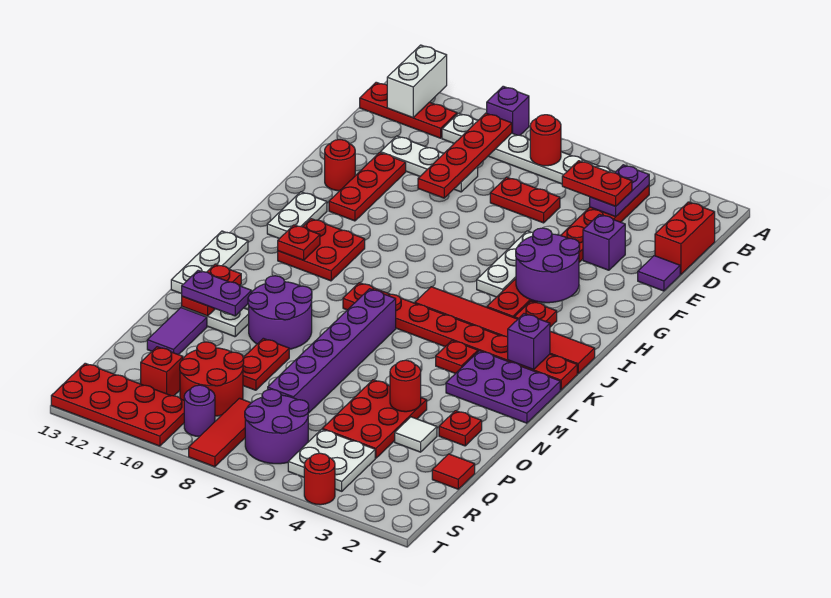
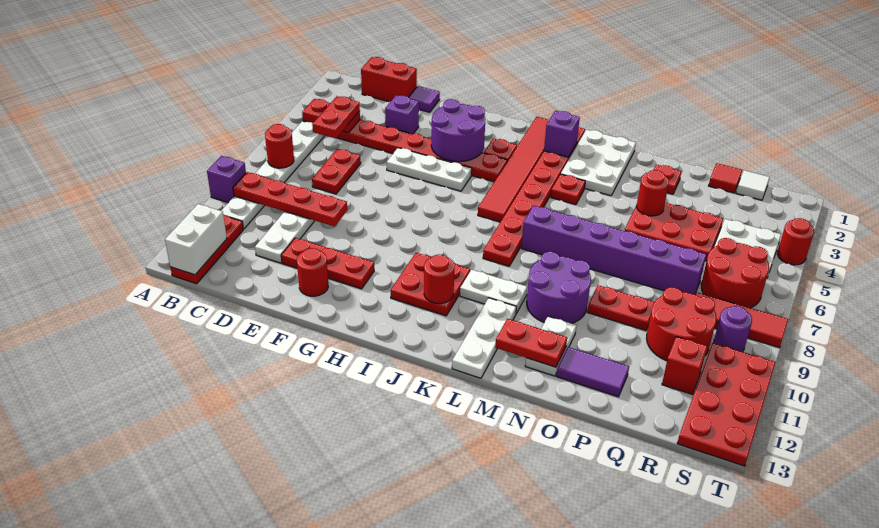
white 1x2 brick [387,45,447,118] -> white 1x2 brick turned to [165,204,227,275]
purple 1x2 plate [590,165,649,217] -> red 1x2 plate [302,99,360,133]
white 1x2 plate [267,192,327,239] -> white 1x2 plate moved to [460,270,527,313]
red 1x1 plate [278,225,320,260] -> red 1x1 round brick [424,254,454,304]
white 1x3 plate [171,231,248,294] -> white 1x3 plate turned to [452,298,516,378]
purple 2x3 plate [446,351,560,423] -> white 2x3 plate [561,130,636,196]
purple 1x2 plate [182,270,252,316] -> none
white 1x1 tile [395,417,437,452] -> white 1x1 tile moved to [736,170,770,200]
purple 2x2 round brick [245,389,309,464] -> red 2x2 round brick [701,238,769,308]

